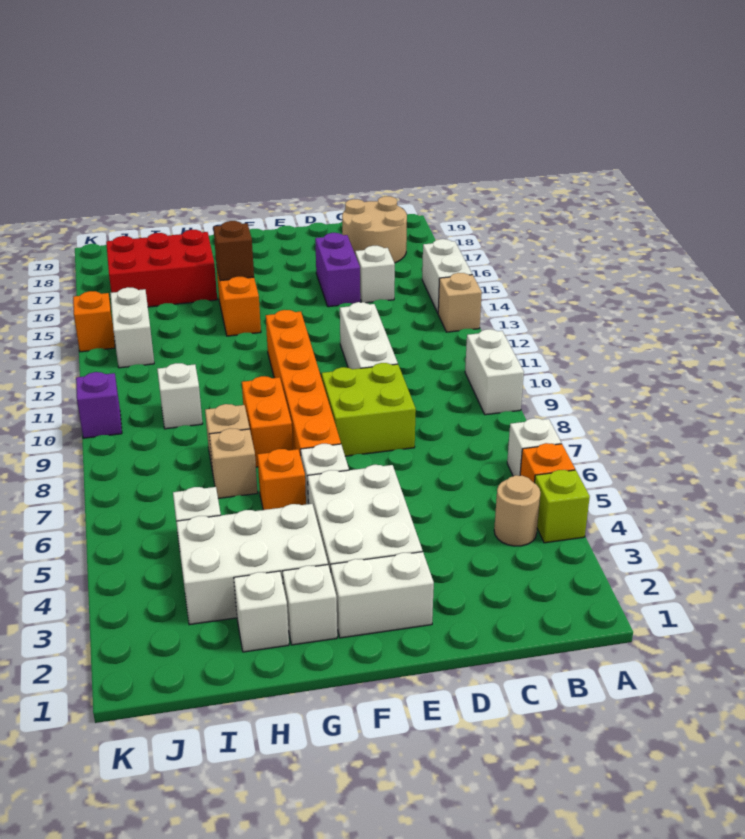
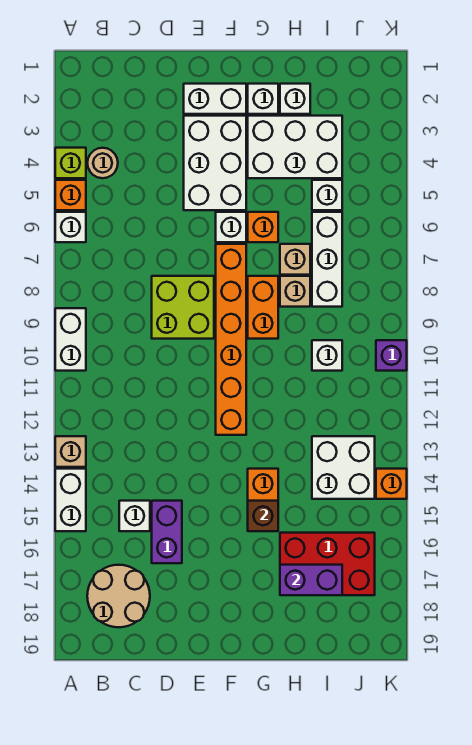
white 1x3 brick [340,302,398,369] -> white 1x3 brick moved to [312,212,342,307]
none -> purple 1x2 brick [280,565,342,595]
white 1x2 brick [110,287,154,368] -> white 2x2 brick [312,436,375,499]

